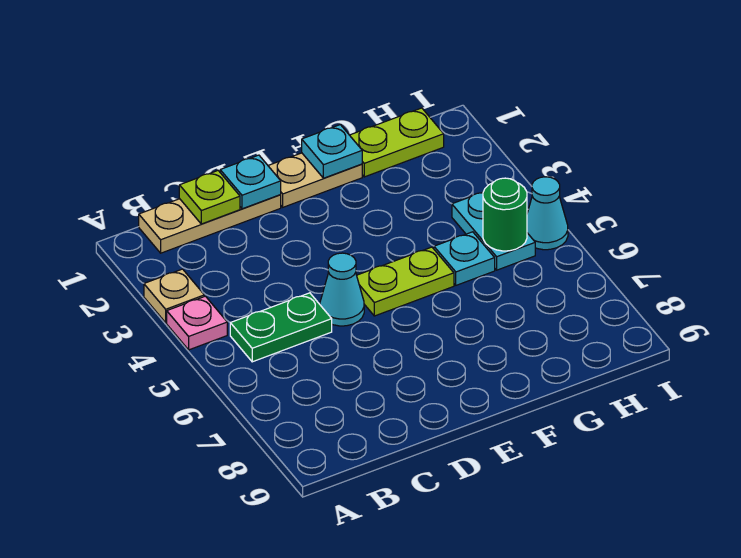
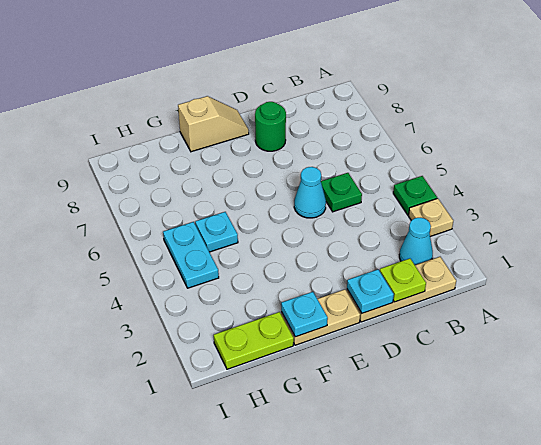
pink 1x1 plate [167,296,227,350] -> green 1x1 plate [393,176,437,215]
green 1x2 plate [230,293,332,362] -> green 1x1 plate [321,173,362,212]
lime 1x2 plate [357,247,454,316] -> none
none -> tan 1x2 slope [178,96,249,152]
green 1x1 round brick [483,178,527,251] -> green 1x1 round brick moved to [255,102,286,151]
cyan 1x1 cone [527,177,568,250] -> cyan 1x1 cone moved to [399,218,433,265]

